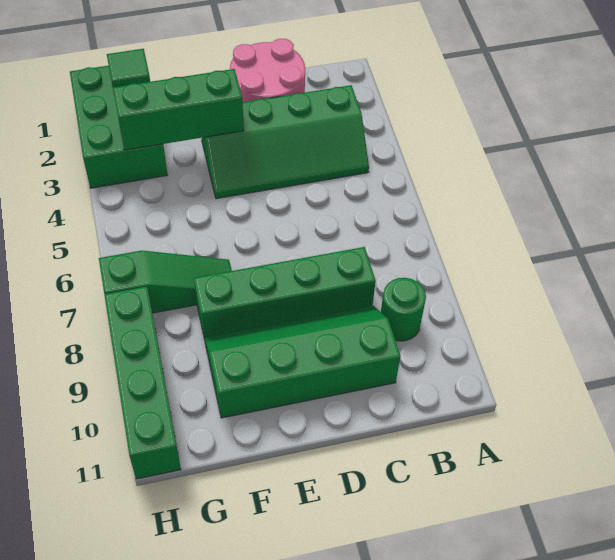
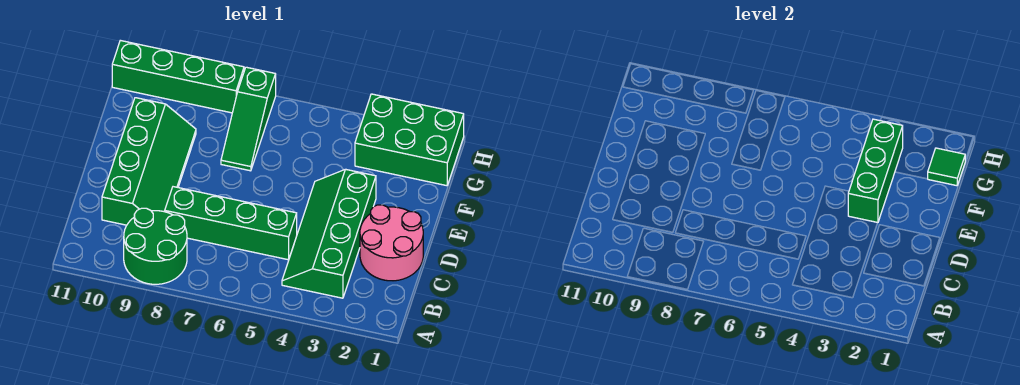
green 1x1 round brick [381,278,426,341] -> green 2x2 round brick [124,208,187,284]
green 1x4 brick [194,247,376,339] -> green 1x4 brick turned to [165,187,297,260]

